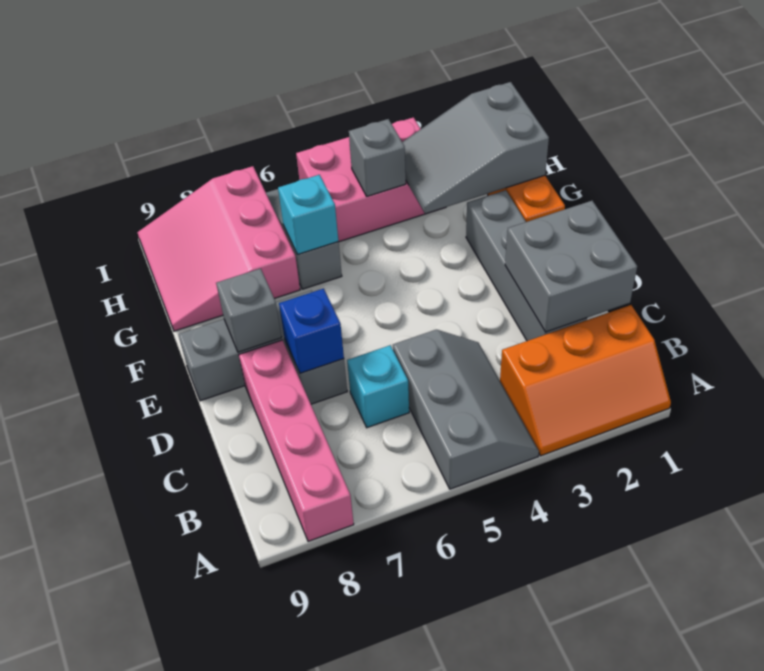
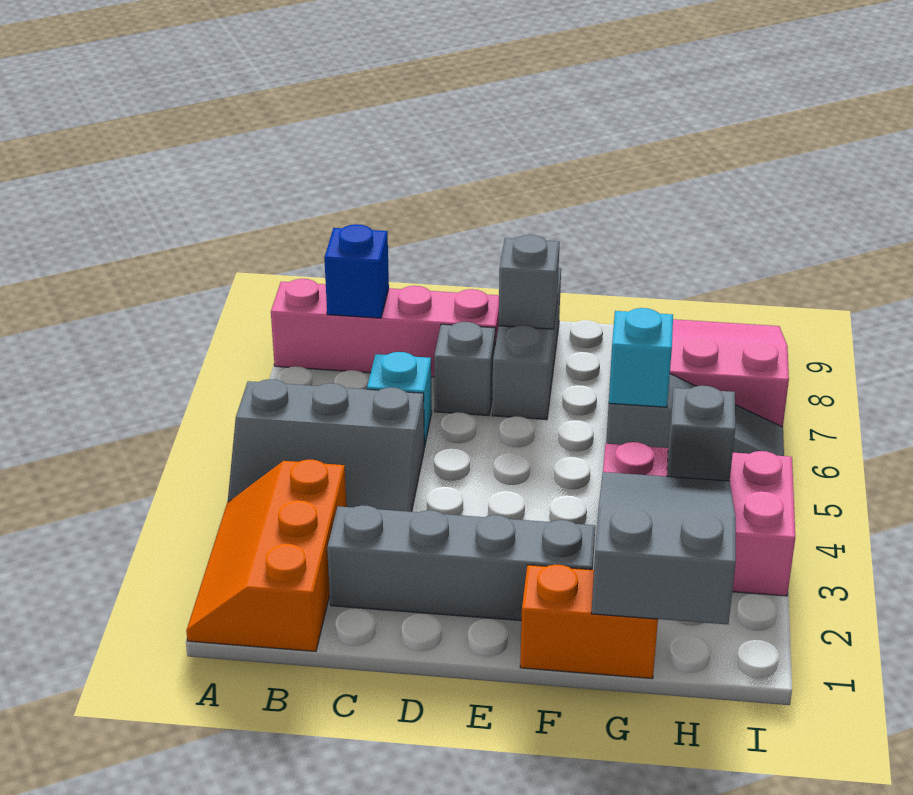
grey 2x2 brick [505,201,637,332] -> none
blue 1x1 brick [279,288,344,374] -> blue 1x1 brick moved to [324,224,389,318]
pink 2x3 brick [296,117,446,242] -> pink 2x3 brick turned to [603,442,795,596]

